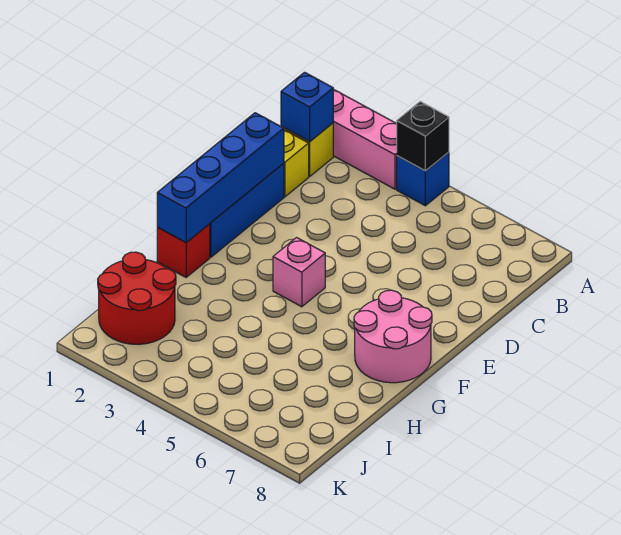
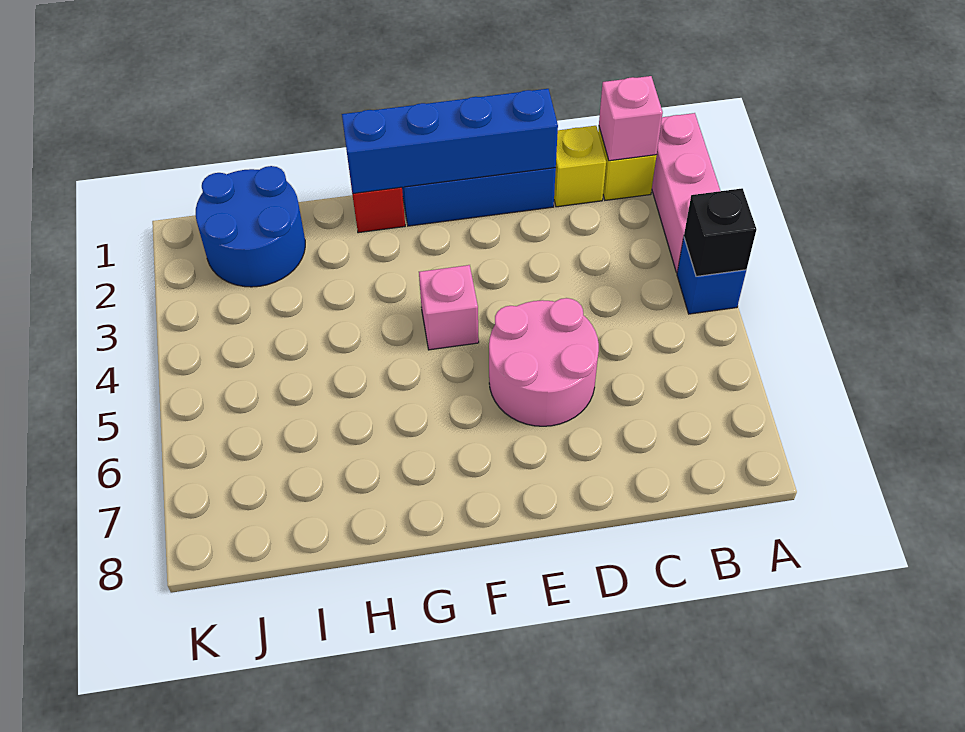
blue 1x1 brick [281,72,333,142] -> pink 1x1 brick [599,76,663,161]
pink 2x2 round brick [354,290,432,383] -> pink 2x2 round brick moved to [489,298,599,426]
red 2x2 round brick [98,252,176,344] -> blue 2x2 round brick [196,166,305,287]

